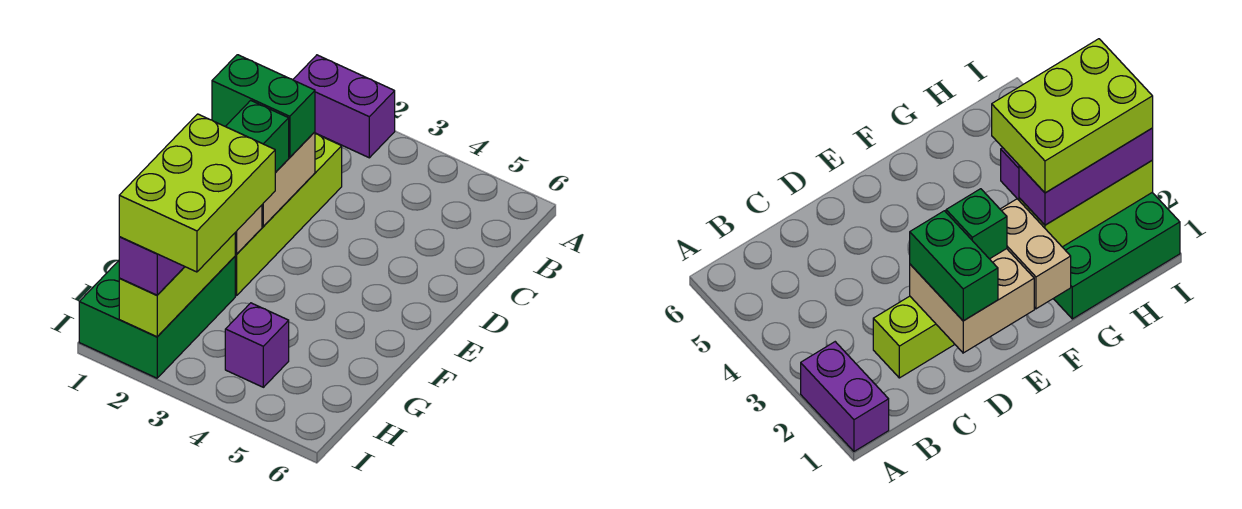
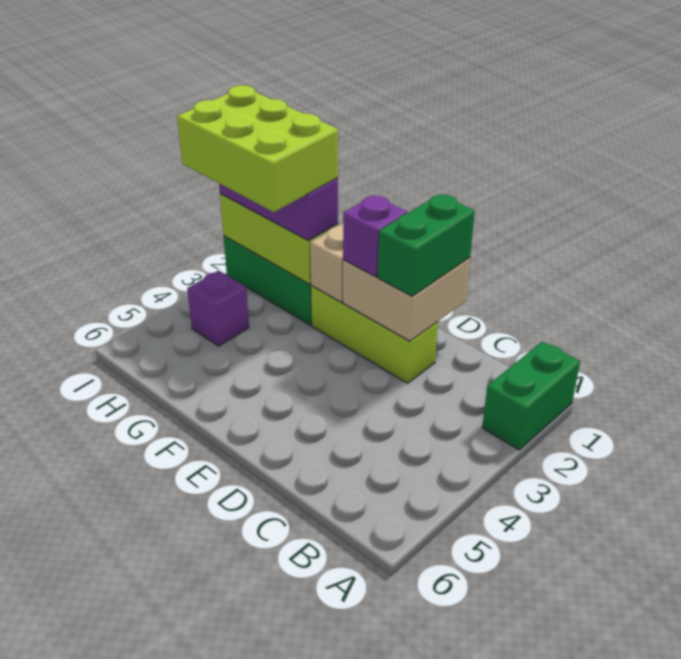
purple 1x2 brick [293,55,395,158] -> green 1x2 brick [482,341,580,450]
lime 1x4 brick [235,134,342,295] -> lime 1x3 brick [311,286,438,383]
green 1x1 brick [225,100,289,172] -> purple 1x1 brick [343,195,407,277]

